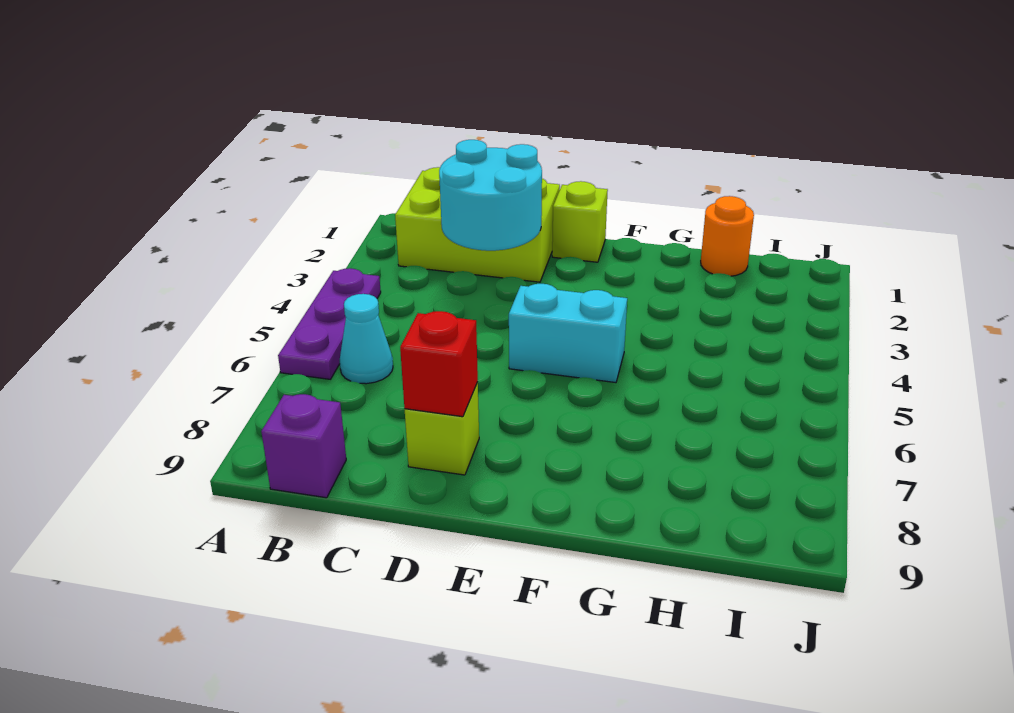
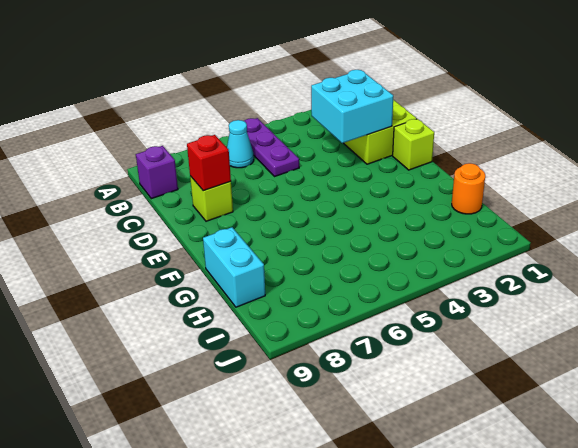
purple 1x3 plate [278,268,381,379] -> purple 1x3 plate turned to [244,118,299,177]
cyan 2x2 round brick [439,140,542,251] -> cyan 2x2 brick [311,70,393,143]
cyan 1x2 brick [509,284,627,383] -> cyan 1x2 brick moved to [203,227,265,307]

